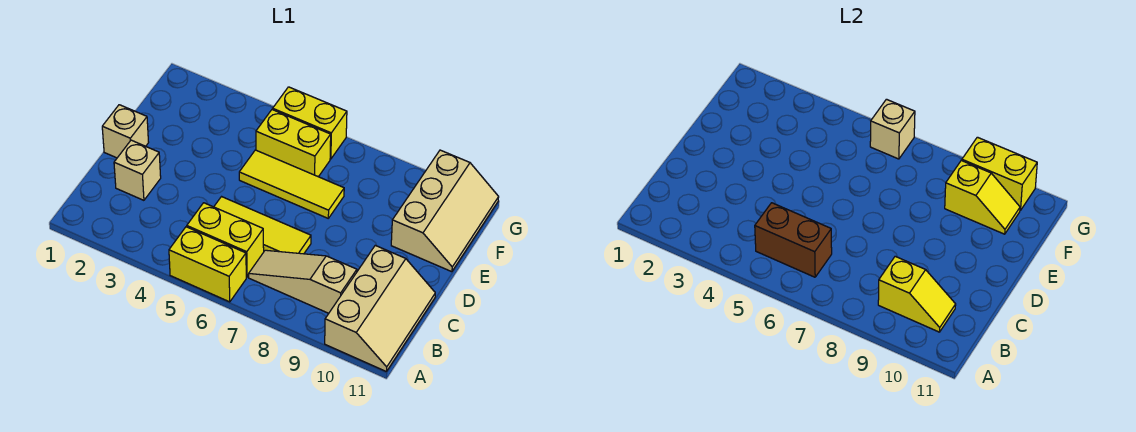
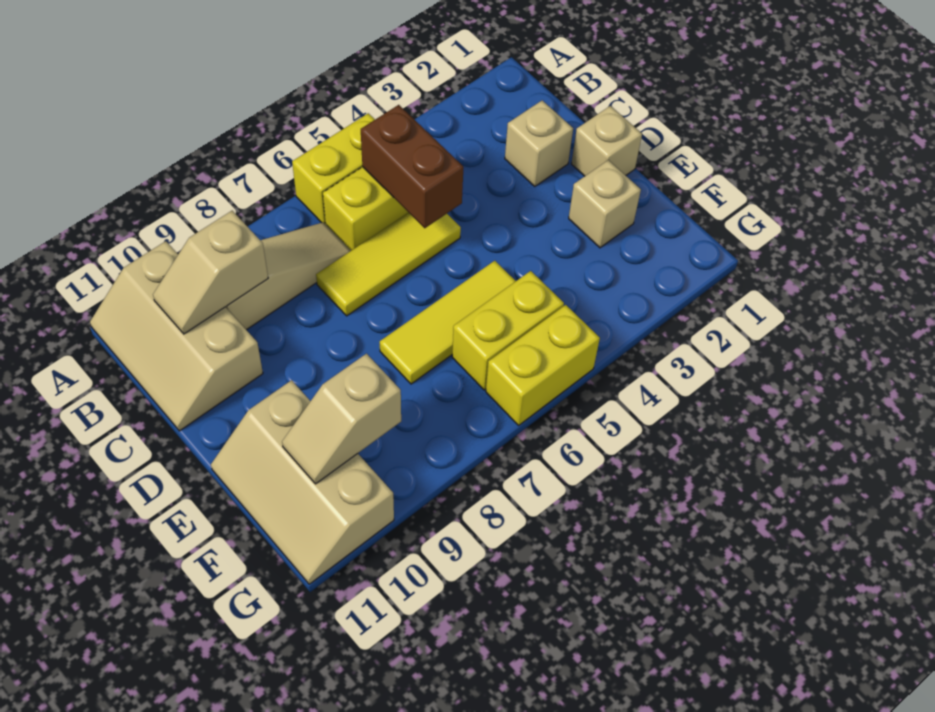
brown 1x2 brick [755,203,832,277] -> brown 1x2 brick turned to [361,105,463,228]
yellow 1x2 slope [878,256,956,332] -> tan 1x2 slope [153,211,268,334]
yellow 1x2 slope [945,161,1020,234] -> tan 1x2 slope [282,354,401,484]
tan 1x1 brick [870,99,915,159] -> tan 1x1 brick moved to [569,160,641,248]
yellow 1x2 brick [962,137,1037,211] -> none

